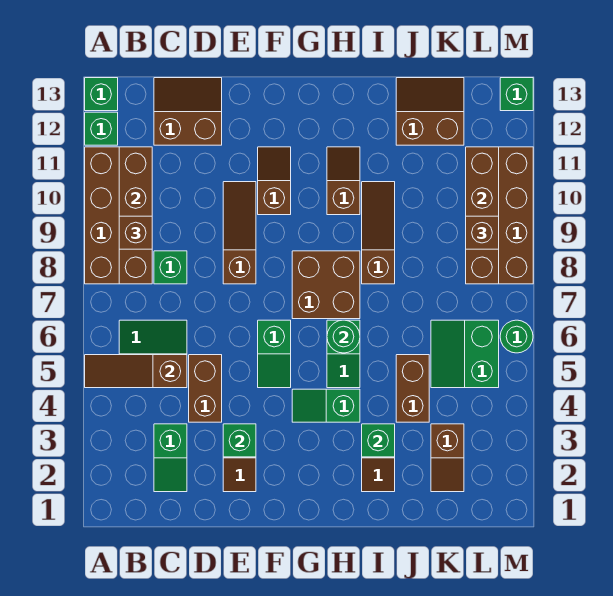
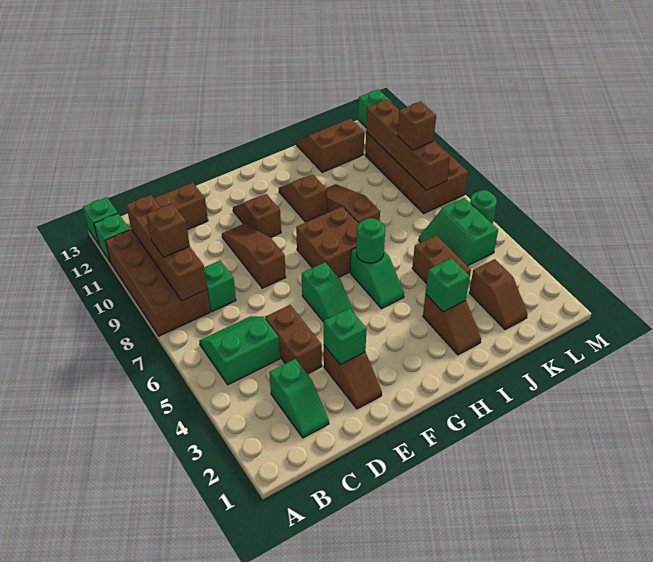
brown 1x3 slope [85,355,187,388] -> none
green 1x2 slope [292,389,360,422] -> none

